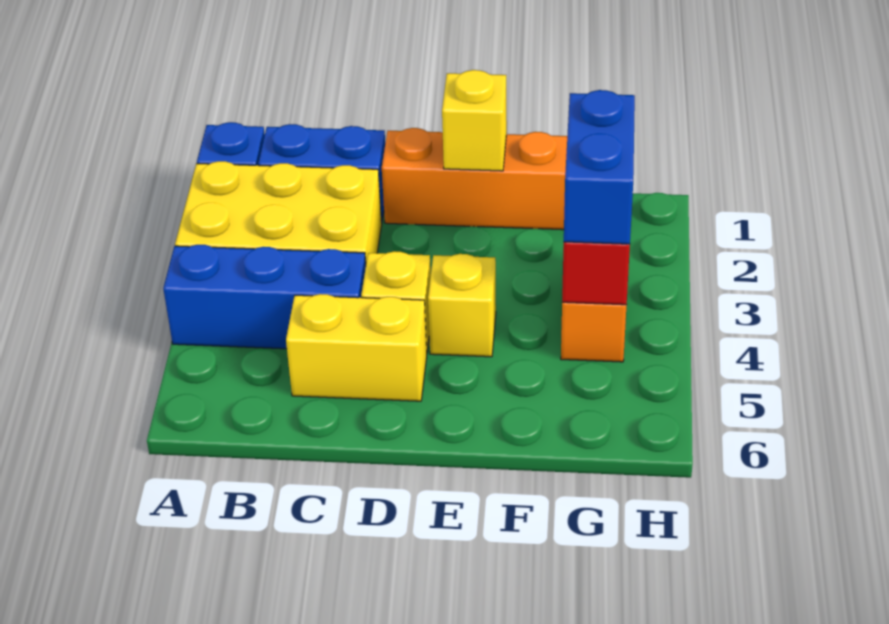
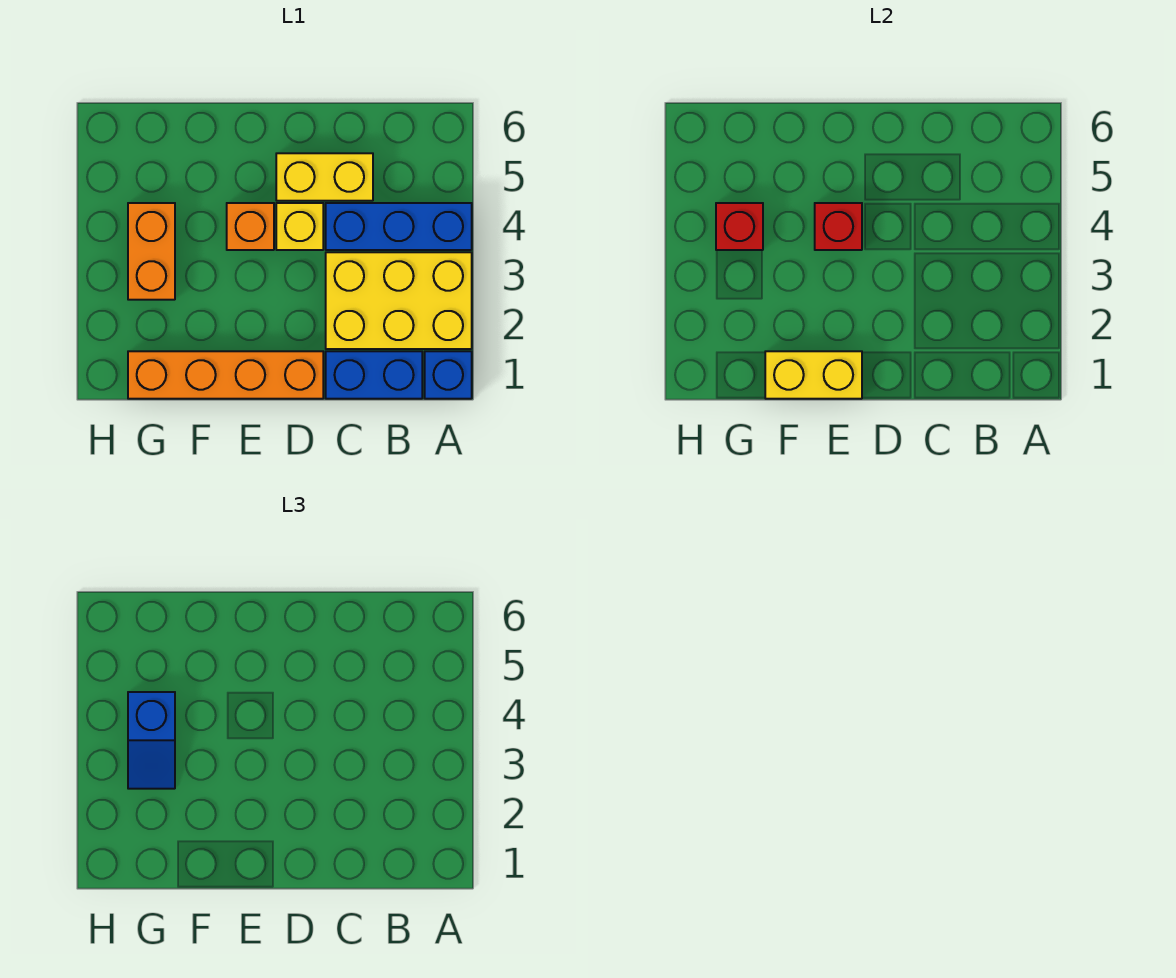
yellow 1x1 brick [442,70,507,171] -> yellow 1x2 brick [765,351,862,399]
yellow 1x1 brick [428,254,496,357] -> orange 1x1 brick [227,203,274,250]
none -> red 1x1 brick [815,203,862,250]
blue 1x2 brick [564,90,635,244] -> blue 1x2 slope [128,692,175,789]

